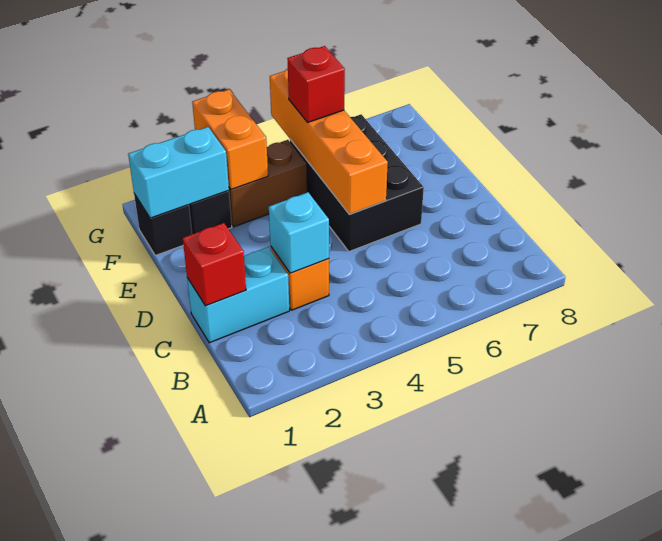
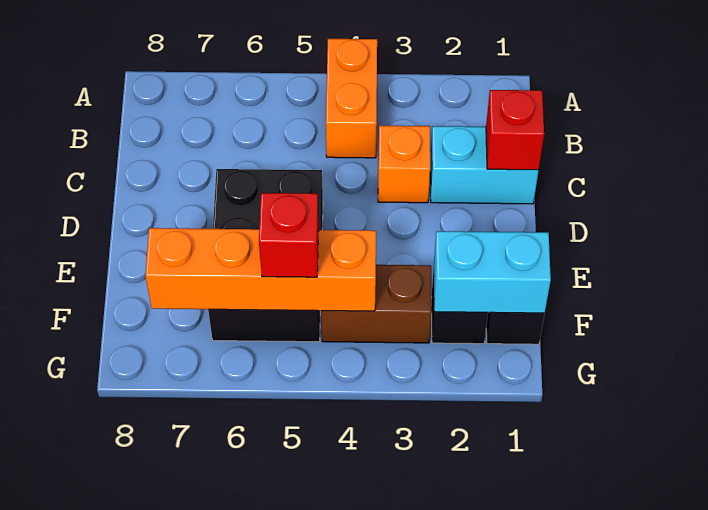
cyan 1x1 brick [269,192,329,273] -> none
orange 1x4 brick [270,69,388,214] -> orange 1x4 brick turned to [145,228,376,311]
orange 1x2 brick [192,89,268,190] -> orange 1x2 brick moved to [326,39,377,158]

